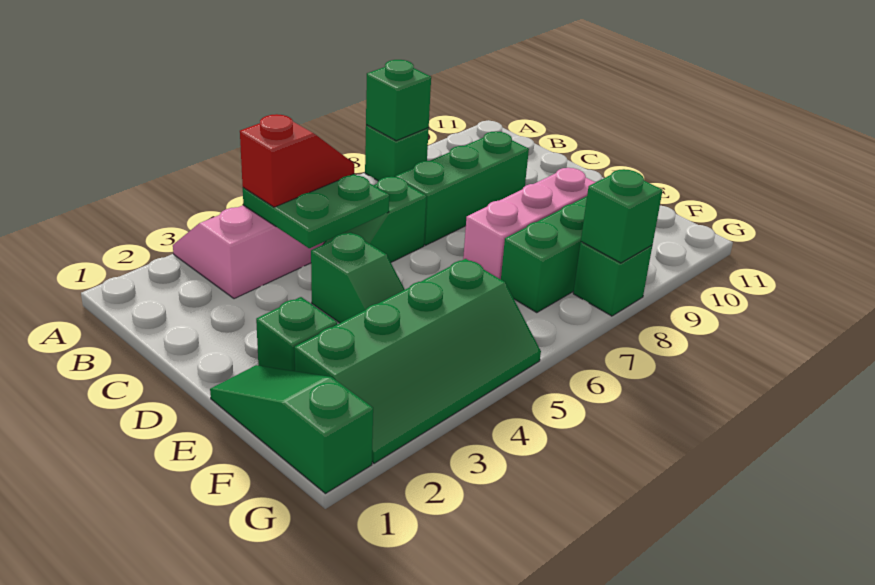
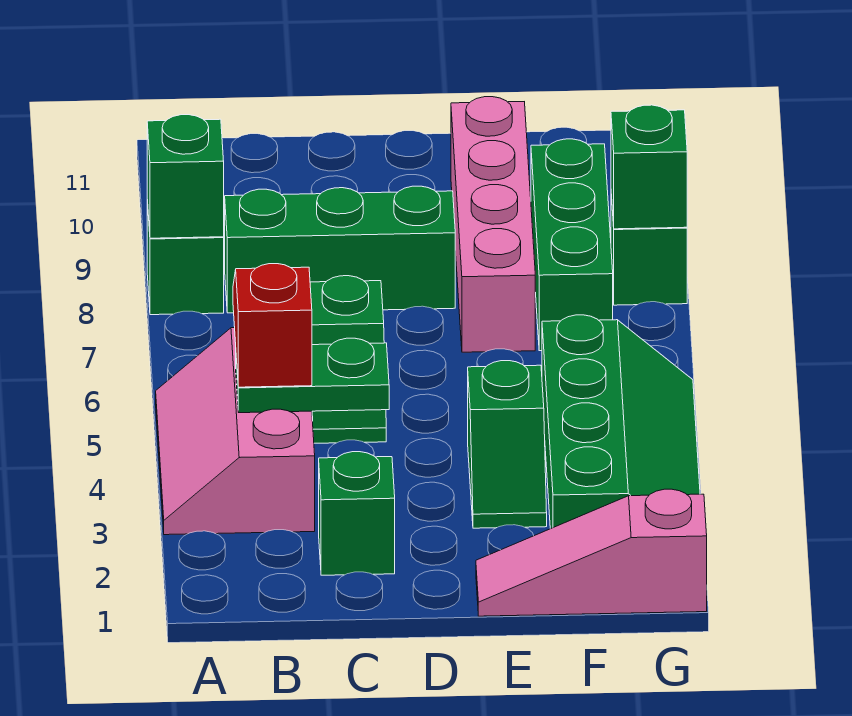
green 2x2 plate [243,174,389,248] -> green 1x2 plate [236,338,389,413]
green 1x3 brick [395,131,529,245] -> green 1x3 brick turned to [225,186,455,313]
green 1x2 slope [311,232,405,323] -> green 1x2 slope turned to [468,361,547,528]
green 1x3 slope [210,365,373,494] -> pink 1x3 slope [476,489,707,616]
green 1x1 brick [256,297,337,371] -> green 1x1 brick moved to [319,452,395,575]
pink 1x3 brick [463,168,595,279] -> pink 1x4 brick [451,97,535,352]

